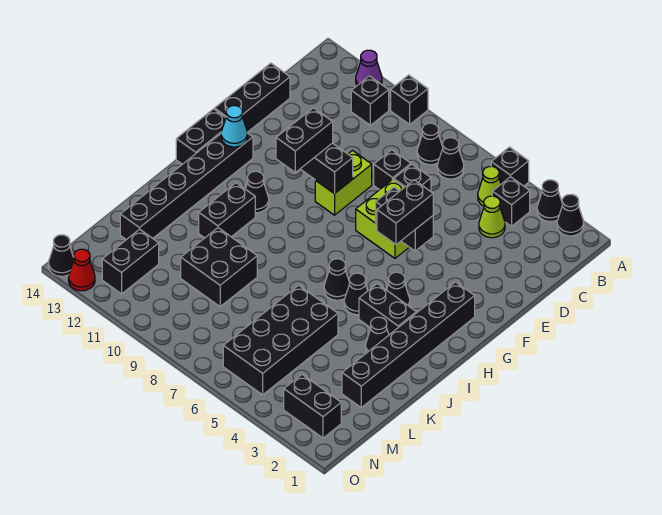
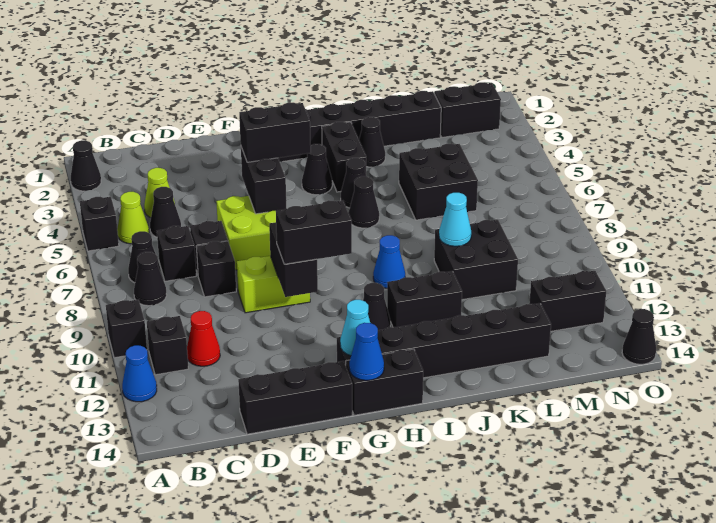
black 1x1 cone [537,180,562,221] -> black 1x1 cone moved to [150,187,181,237]
purple 1x1 cone [356,50,382,85] -> blue 1x1 cone [122,345,157,402]
black 1x1 brick [492,177,530,226] -> black 1x1 brick moved to [157,226,196,281]
none -> blue 1x1 cone [349,323,384,380]
none -> blue 1x1 cone [373,235,405,288]
black 2x4 brick [223,285,338,395] -> black 2x2 brick [399,144,478,220]
none -> cyan 1x1 cone [439,193,471,246]
black 1x2 brick [284,375,341,438] -> black 1x2 brick turned to [434,82,501,137]
red 1x1 cone [69,249,95,291] -> red 1x1 cone moved to [187,311,220,366]

